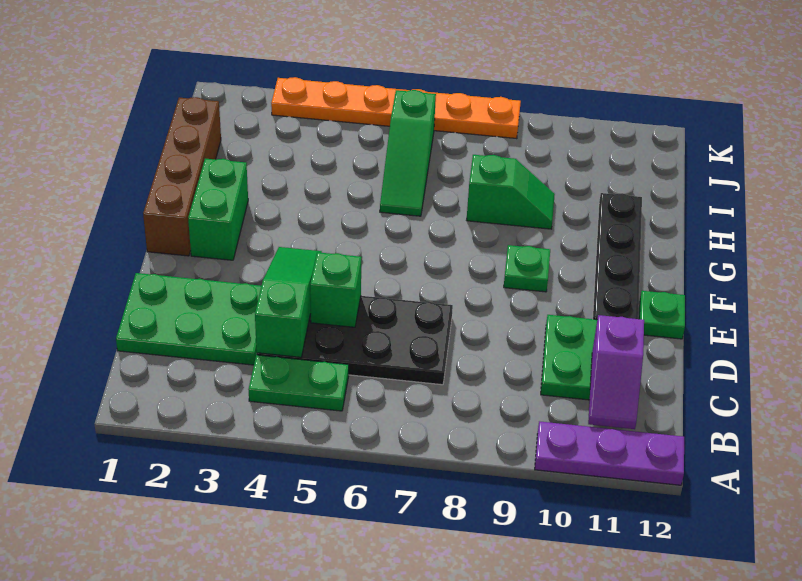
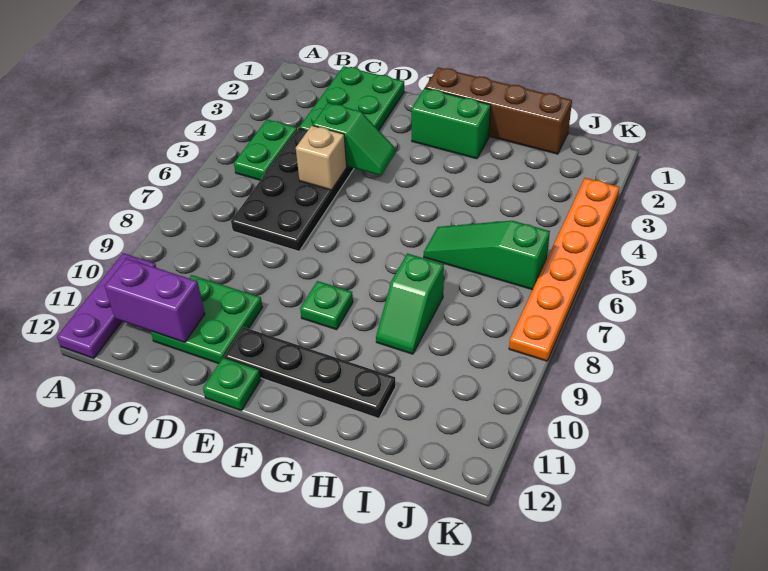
purple 1x2 slope [588,315,644,429] -> purple 1x2 brick [105,258,205,342]
green 1x3 slope [255,247,322,357] -> green 1x2 slope [312,103,395,176]
green 1x1 brick [310,252,362,327] -> tan 1x1 brick [296,126,347,190]

